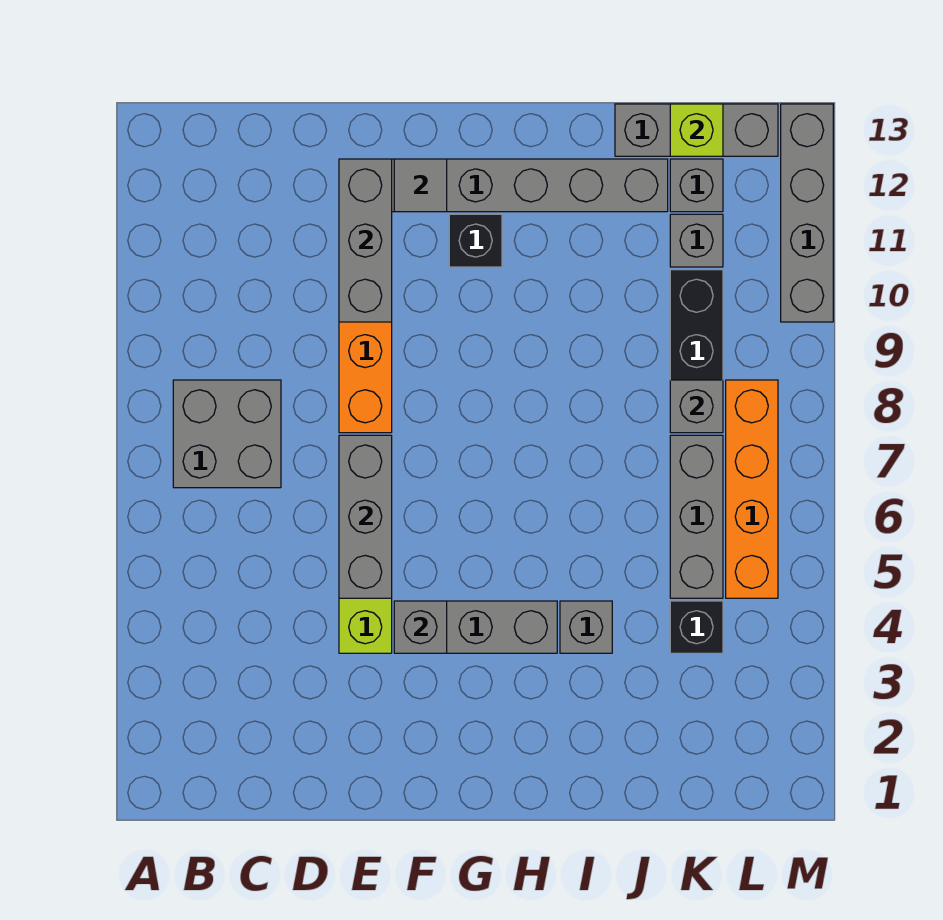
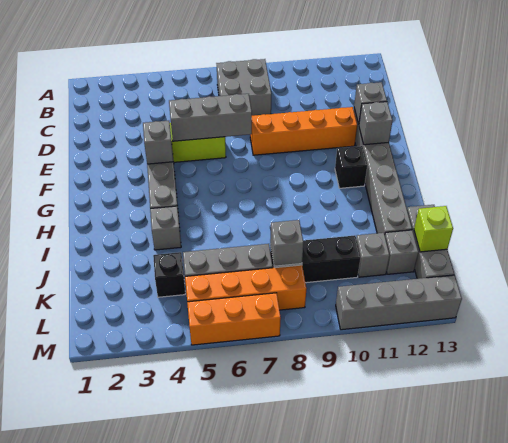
grey 1x3 brick [339,159,392,322] -> grey 1x1 brick [354,82,387,124]
grey 1x1 tile [394,159,447,212] -> grey 1x1 brick [359,102,393,145]
none -> orange 1x3 brick [187,293,281,345]

